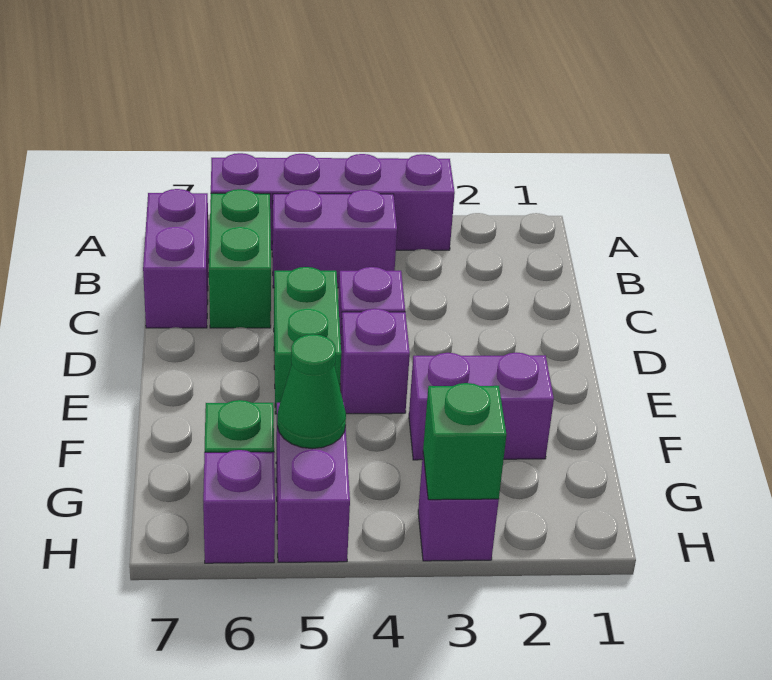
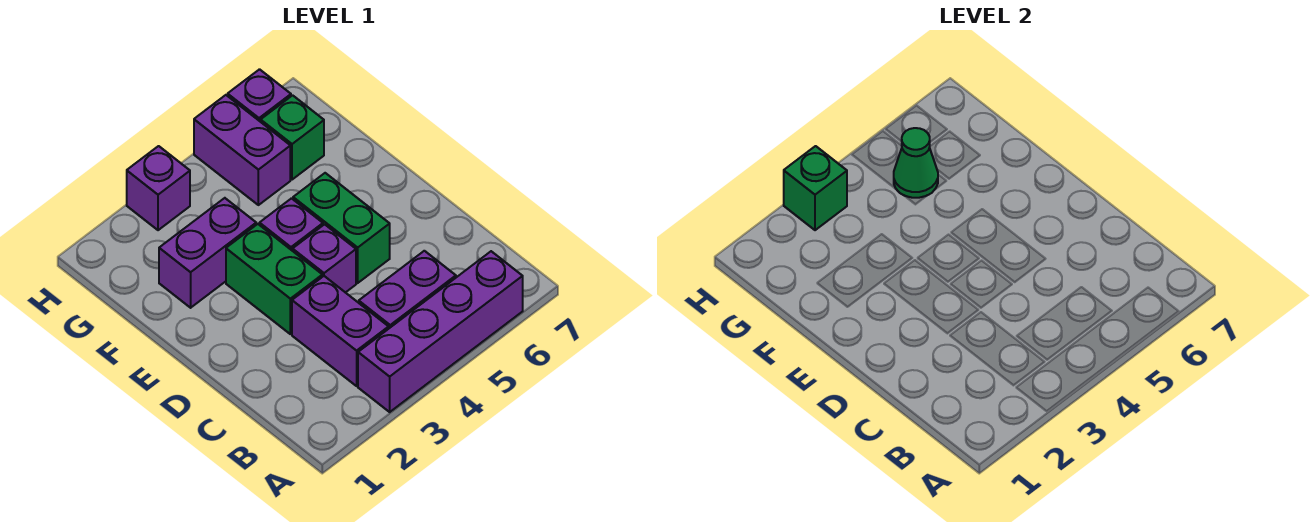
green 1x2 brick [209,189,271,328] -> green 1x2 brick moved to [226,224,322,334]
purple 1x2 brick [143,189,209,328] -> purple 1x2 brick moved to [292,276,389,386]

